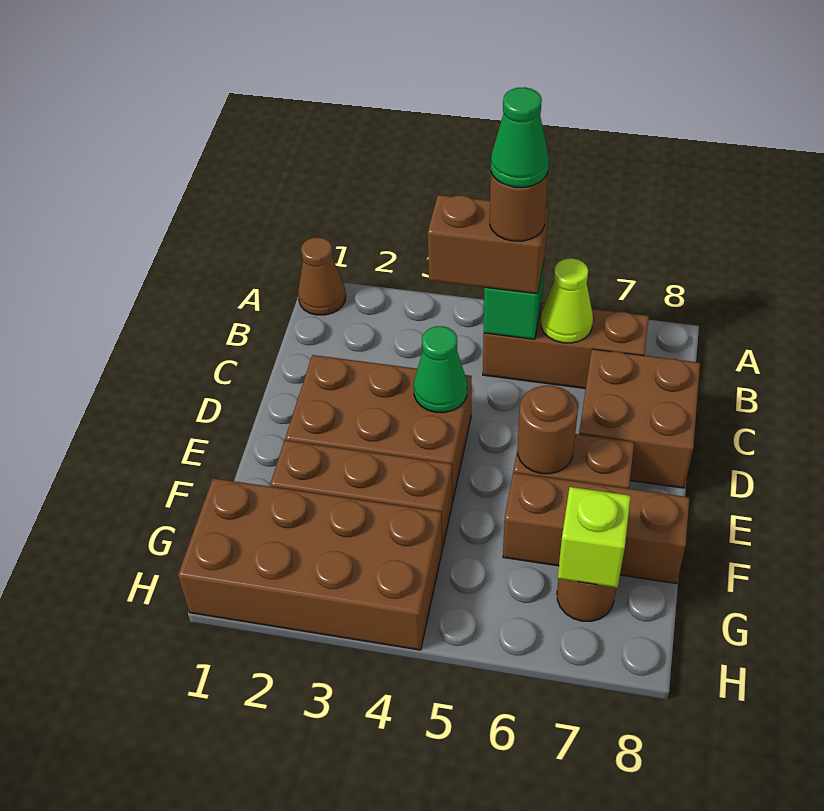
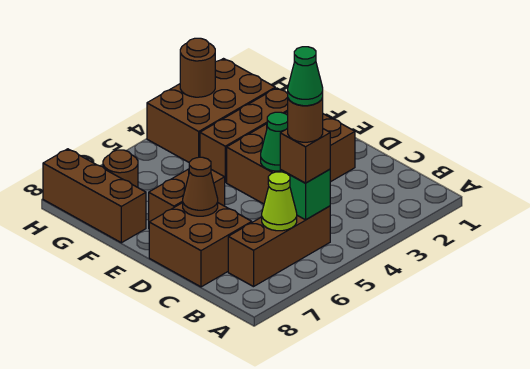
brown 1x1 cone [298,237,346,315] -> brown 1x1 cone moved to [183,157,218,216]
brown 1x2 brick [428,195,548,294] -> brown 1x1 brick [280,129,330,183]
brown 1x1 round brick [518,386,578,474] -> brown 1x1 round brick moved to [180,38,215,97]
brown 1x3 brick [503,472,690,583] -> brown 1x3 brick turned to [43,149,146,243]
brown 2x4 brick [178,478,442,650] -> brown 2x3 brick [147,59,275,162]
lime 1x1 brick [558,487,631,588] -> none

